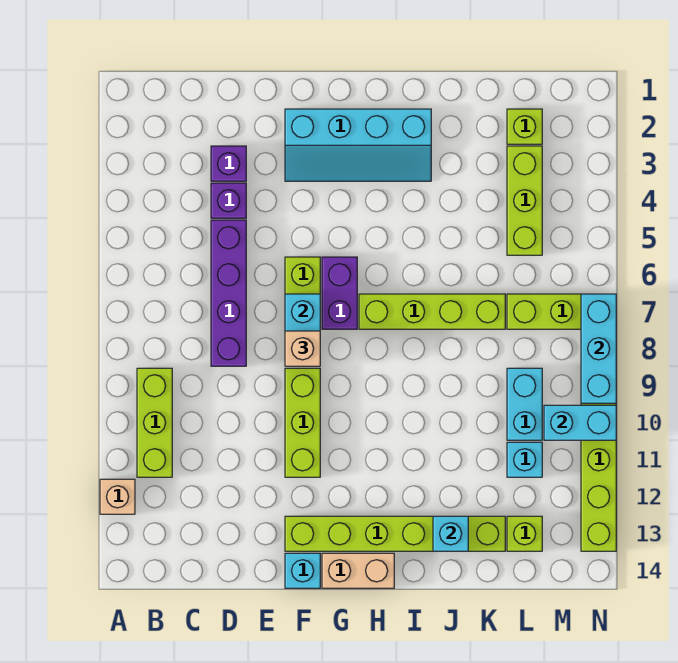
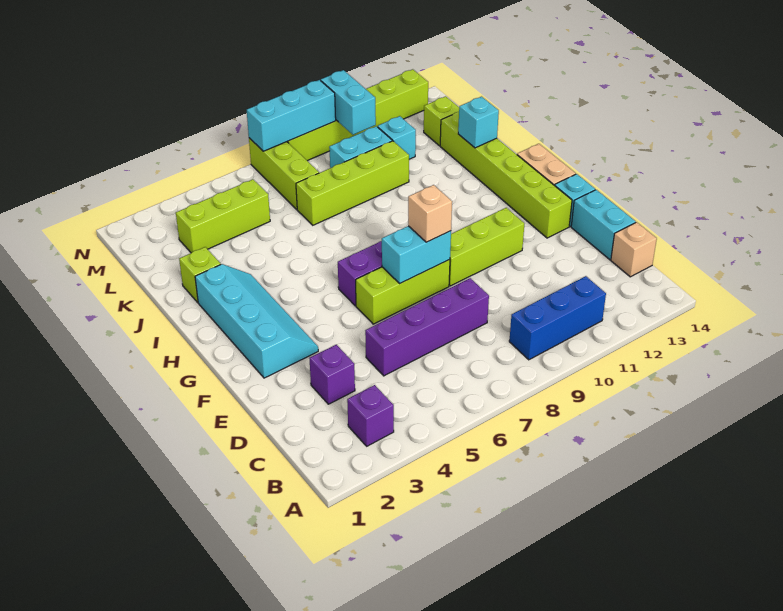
tan 1x1 brick [100,479,135,514] -> tan 1x1 brick moved to [611,222,657,277]
lime 1x3 brick [137,368,172,477] -> blue 1x3 brick [509,276,606,360]
purple 1x1 brick [211,183,246,218] -> purple 1x1 brick moved to [347,385,394,446]
none -> cyan 1x2 brick [571,190,636,260]
lime 1x4 brick [359,294,505,329] -> lime 1x4 brick turned to [296,141,409,225]
lime 1x1 brick [507,109,542,144] -> lime 1x1 brick moved to [179,247,221,302]

